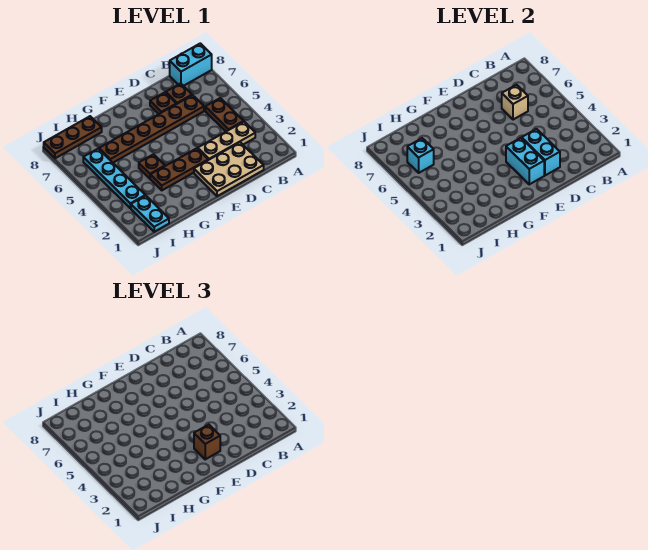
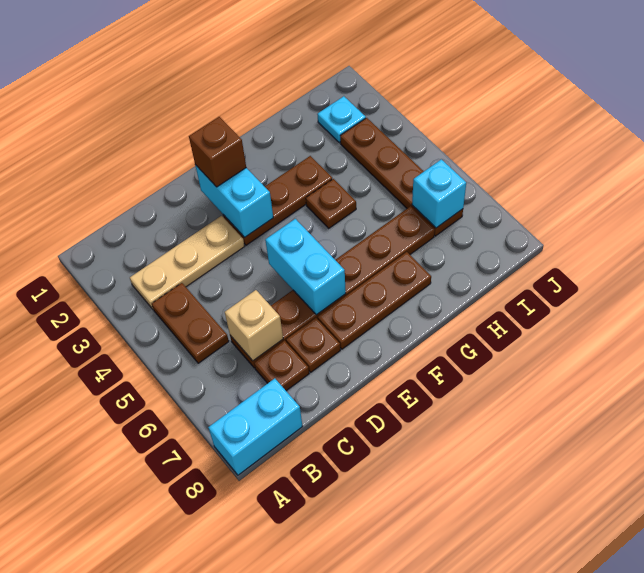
tan 2x3 plate [194,142,264,196] -> none
cyan 1x2 brick [522,129,560,175] -> cyan 1x2 brick moved to [265,219,346,315]
brown 1x3 plate [44,116,102,158] -> brown 1x3 plate moved to [318,252,431,349]
cyan 1x2 plate [131,196,169,232] -> cyan 1x1 plate [317,96,366,143]
cyan 1x4 plate [83,149,145,208] -> brown 1x4 plate [340,118,463,236]

